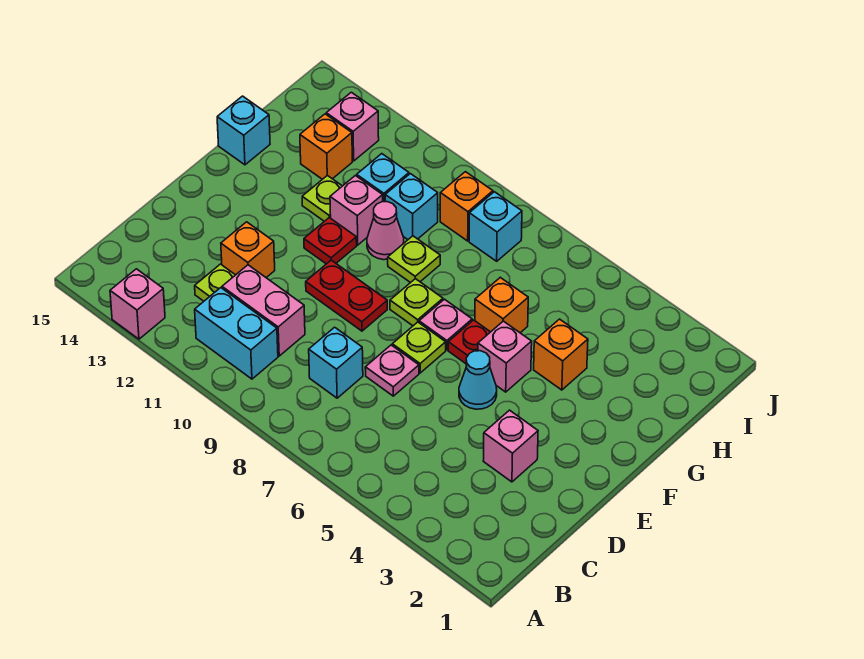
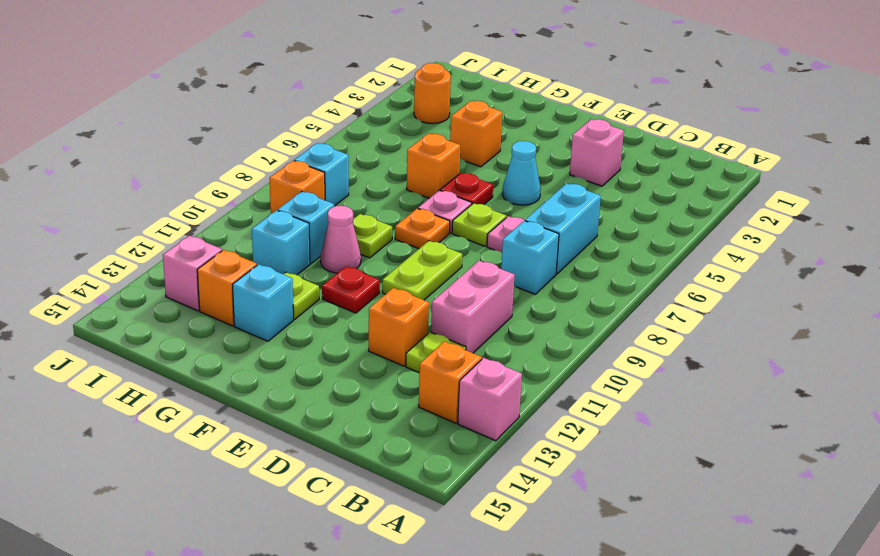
cyan 1x2 brick [195,288,278,379] -> cyan 1x2 brick moved to [525,183,601,274]
none -> orange 1x1 brick [419,341,482,423]
red 1x2 plate [306,260,387,331] -> lime 1x2 plate [382,241,462,300]
pink 1x1 brick [478,321,532,392] -> none
lime 1x1 plate [390,279,443,326] -> orange 1x1 plate [395,209,450,249]
pink 1x1 brick [330,176,383,245] -> none
cyan 1x1 brick [217,96,270,165] -> cyan 1x1 brick moved to [233,264,293,341]
none -> orange 1x1 round brick [414,63,451,124]

